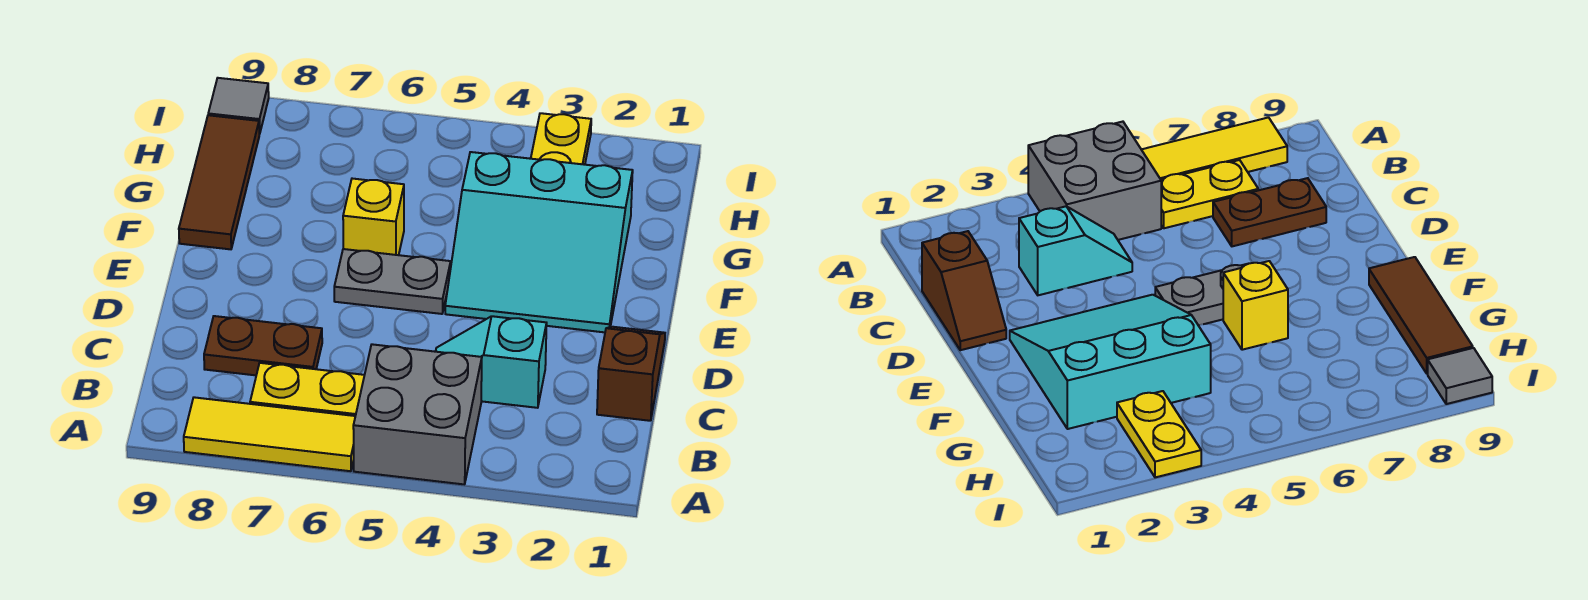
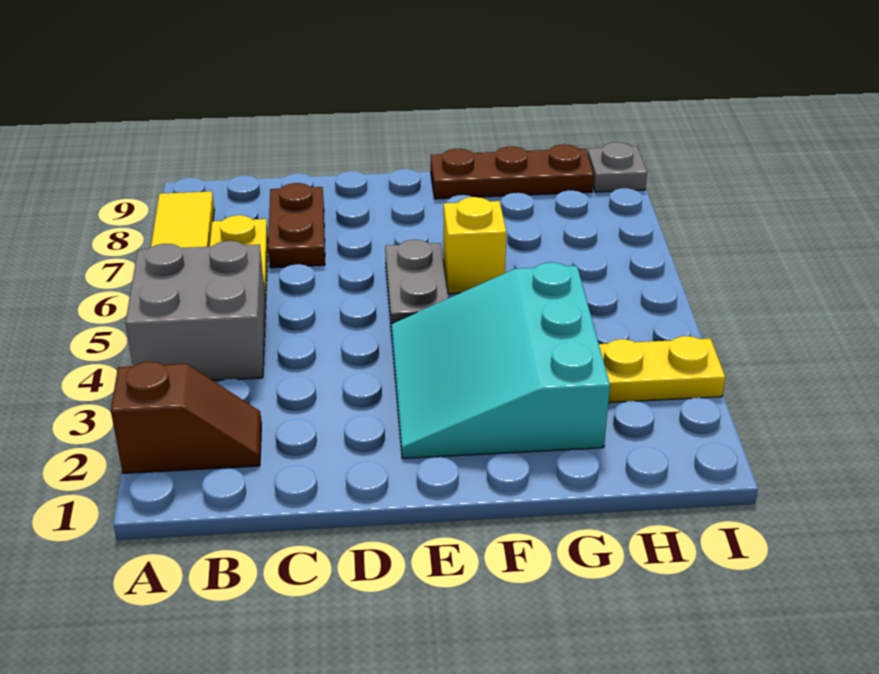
brown 1x2 slope [597,327,665,421] -> brown 1x2 slope moved to [111,362,261,473]
cyan 1x2 slope [436,316,547,408] -> none
brown 1x3 tile [179,115,259,249] -> brown 1x3 plate [431,144,594,199]
grey 1x1 tile [208,78,269,134] -> grey 1x1 plate [587,142,647,192]

